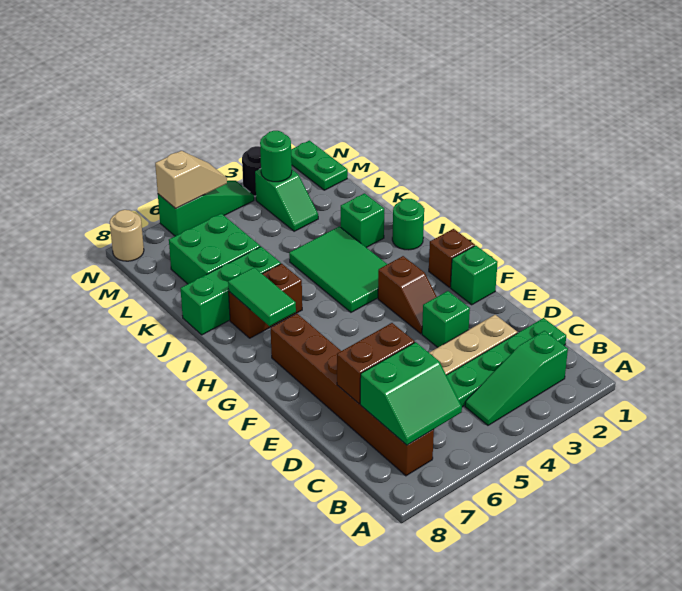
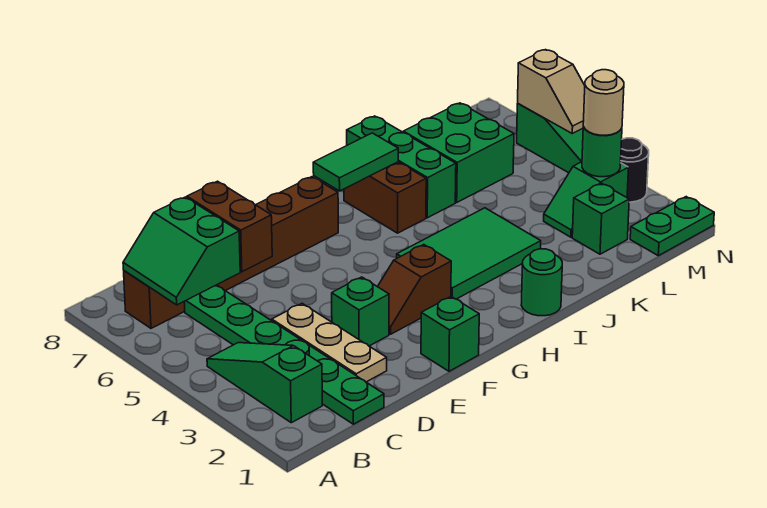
brown 1x1 brick [429,229,475,287] -> none
green 1x1 brick [341,193,384,248] -> green 1x1 brick moved to [572,183,629,254]
tan 1x1 round brick [110,210,144,261] -> tan 1x1 round brick moved to [583,70,624,135]

